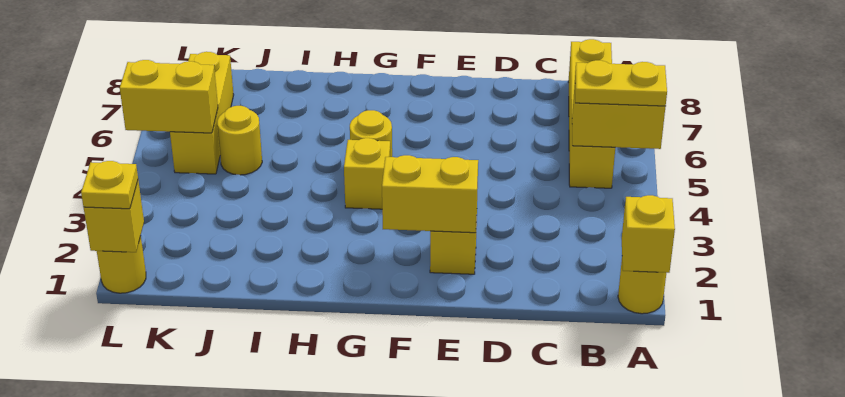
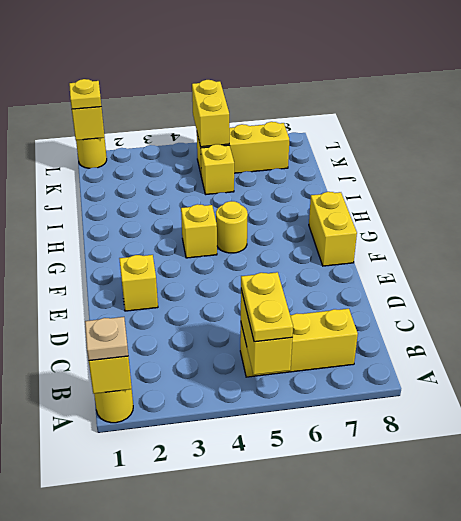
none -> tan 1x1 plate [85,317,128,361]
yellow 1x4 brick [568,39,615,188] -> yellow 1x3 brick [240,309,358,377]
yellow 1x2 brick [382,155,478,233] -> yellow 1x2 brick moved to [309,192,357,266]
yellow 1x1 round brick [217,106,262,175] -> yellow 1x1 brick [201,144,234,194]

